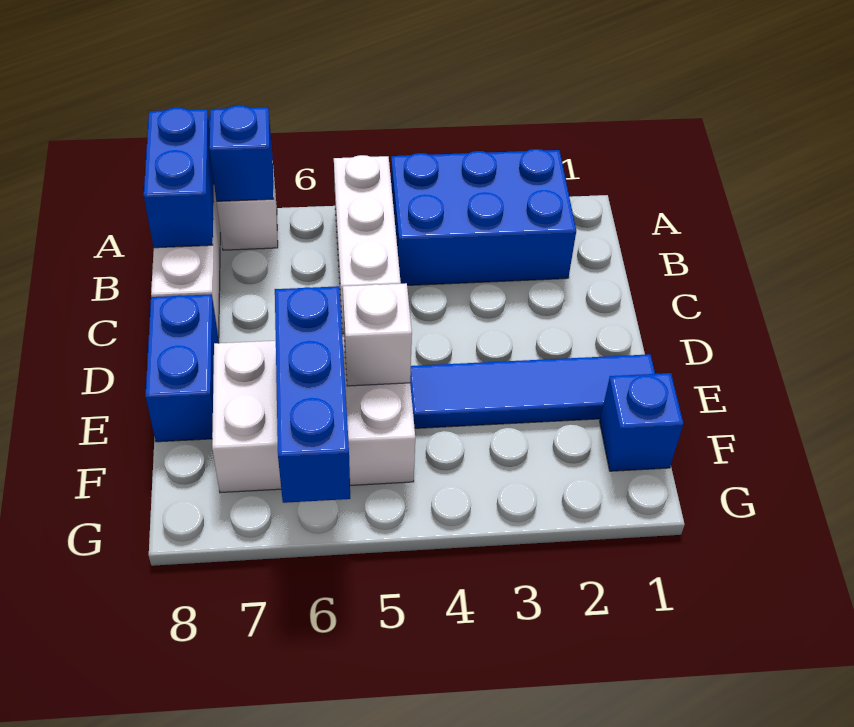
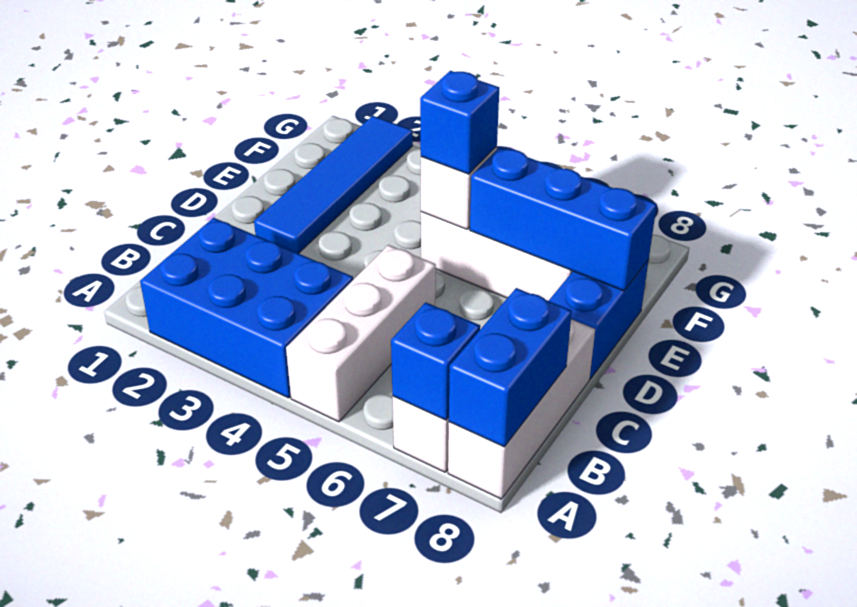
blue 1x4 tile [410,354,655,428] -> blue 1x4 tile turned to [254,116,413,254]
blue 1x3 brick [275,286,350,503] -> blue 1x3 brick turned to [470,147,657,291]
blue 1x1 brick [600,373,684,471] -> blue 1x1 brick moved to [420,71,499,174]

